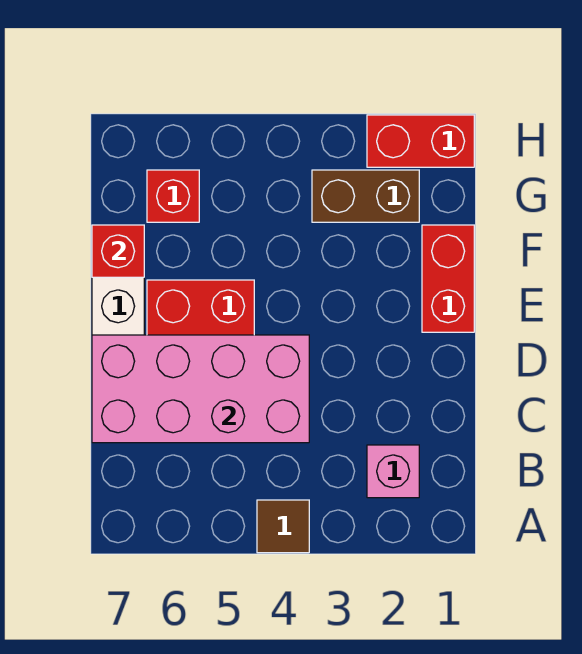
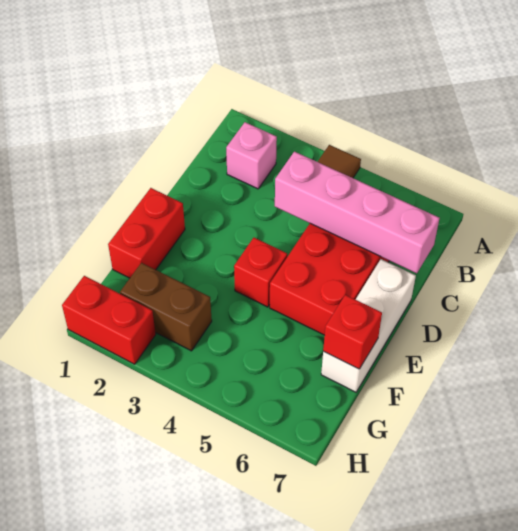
pink 2x4 brick [92,335,309,443] -> pink 1x4 brick [275,152,439,273]
red 1x1 brick [147,170,199,222] -> red 1x1 brick moved to [234,238,287,307]

